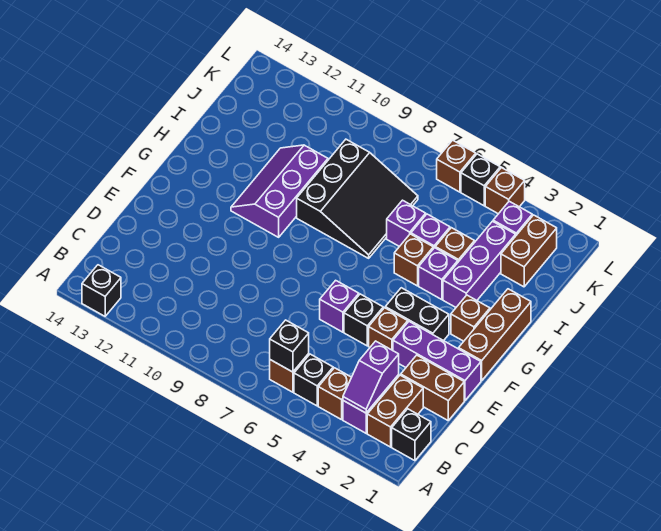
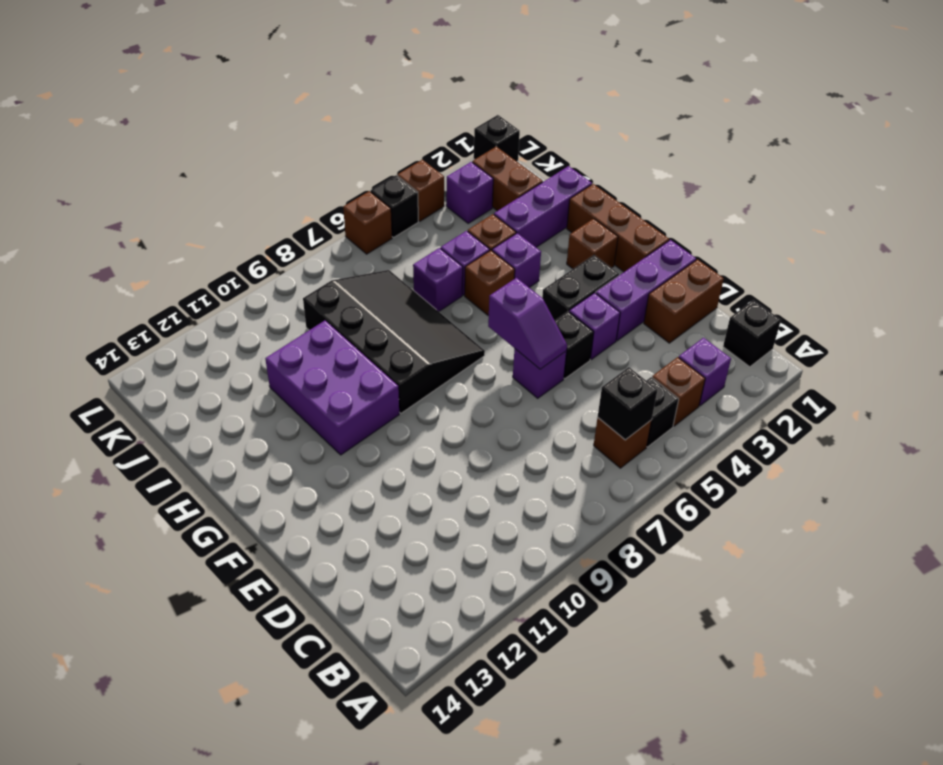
black 1x1 brick [82,265,121,316] -> black 1x1 brick moved to [474,115,520,161]
brown 1x2 brick [367,375,423,447] -> none
purple 1x2 slope [343,341,399,413] -> purple 1x2 slope moved to [488,278,567,369]
brown 1x1 brick [369,308,408,350] -> purple 1x1 brick [569,293,620,359]
purple 2x3 slope [231,145,328,237] -> purple 2x3 brick [265,321,399,455]
purple 1x3 brick [443,221,516,307] -> purple 1x3 brick turned to [494,166,592,247]
black 3x3 slope [297,139,418,258] -> black 3x4 slope [303,270,485,413]

